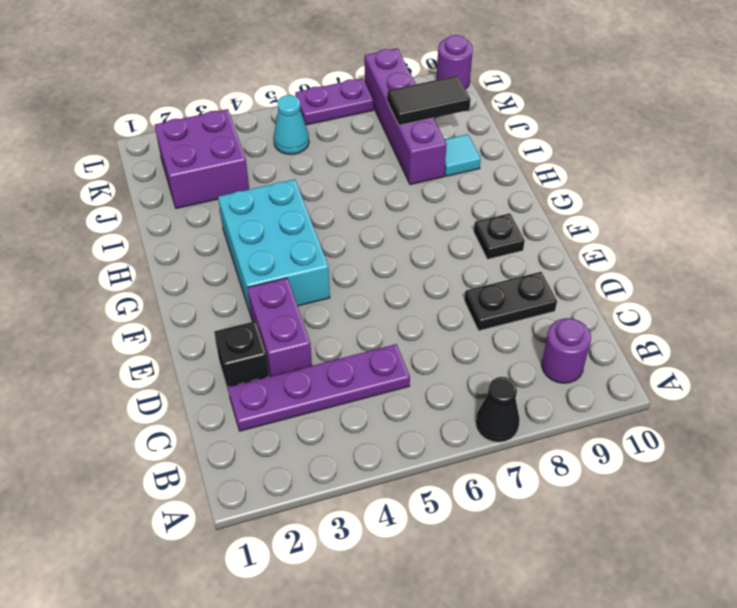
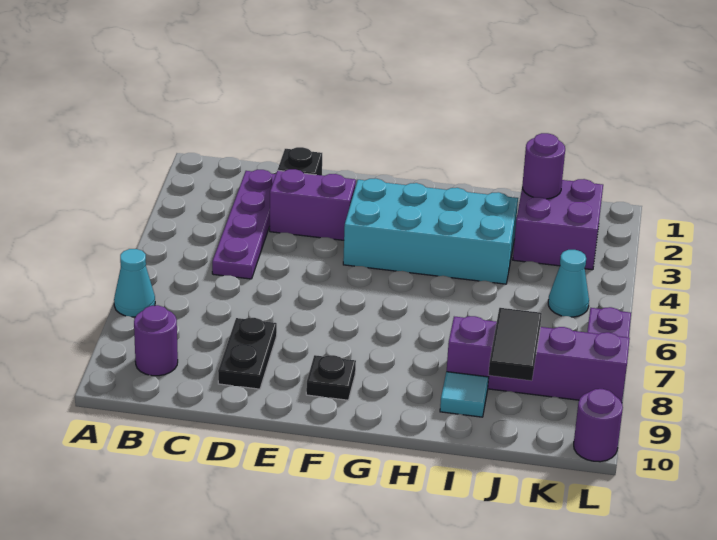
black 1x1 cone [476,377,520,442] -> cyan 1x1 cone [114,249,155,317]
cyan 2x3 brick [218,179,330,316] -> cyan 2x4 brick [343,178,518,284]
none -> purple 1x1 round brick [522,133,565,199]

